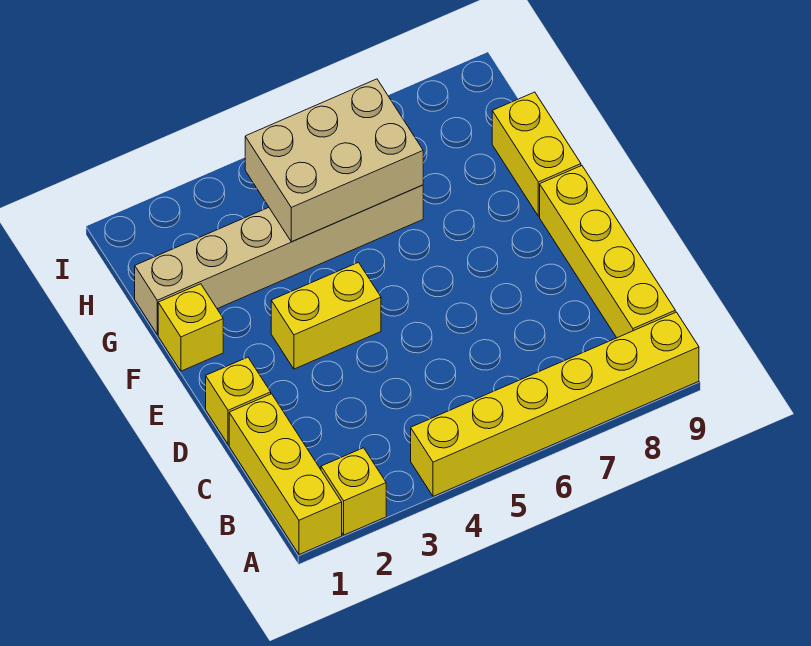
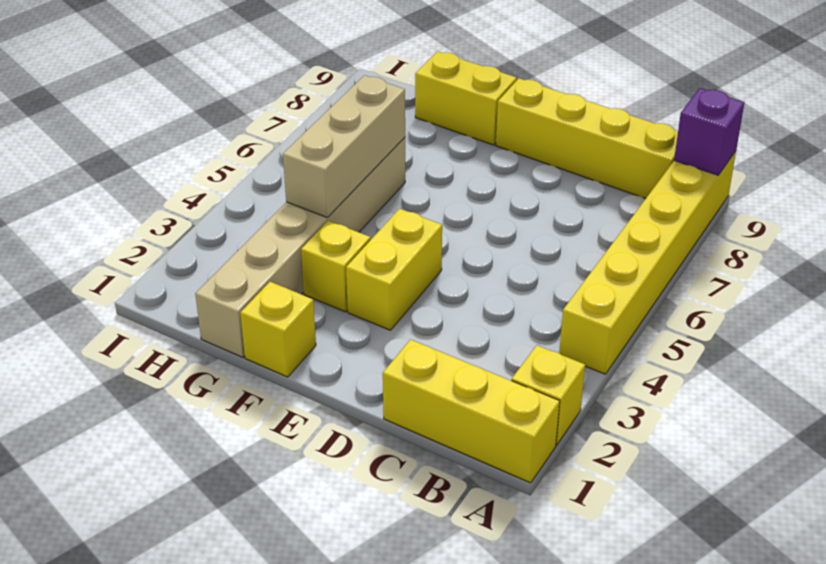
none -> purple 1x1 brick [674,88,745,175]
yellow 1x1 brick [206,357,271,445] -> yellow 1x1 brick moved to [301,221,371,312]
tan 2x3 brick [245,79,423,242] -> tan 1x3 brick [283,75,405,217]

